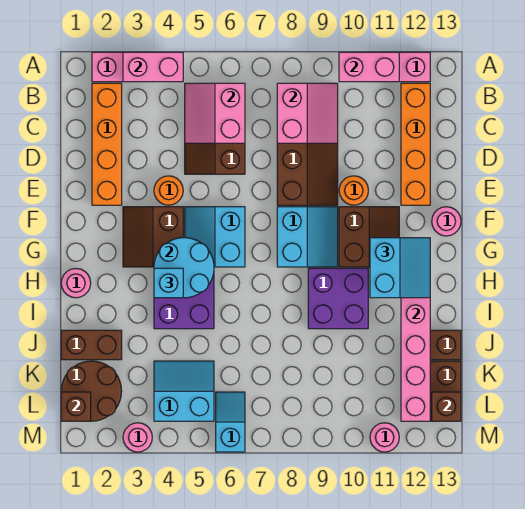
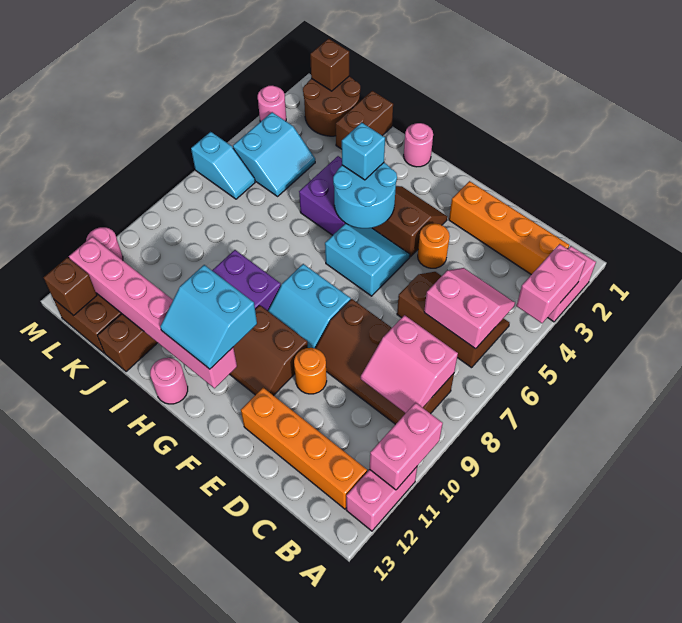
pink 1x1 round brick [432,207,461,236] -> pink 1x1 round brick moved to [150,358,188,404]

